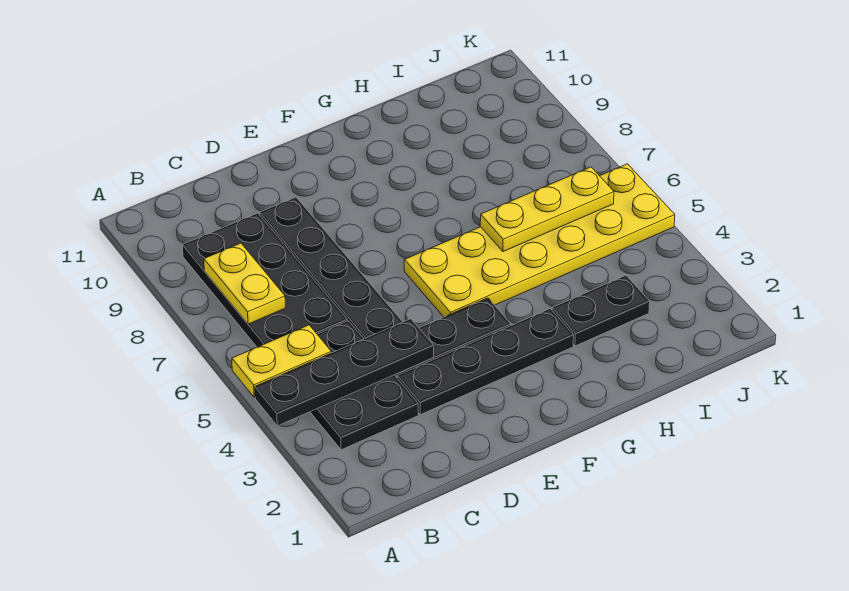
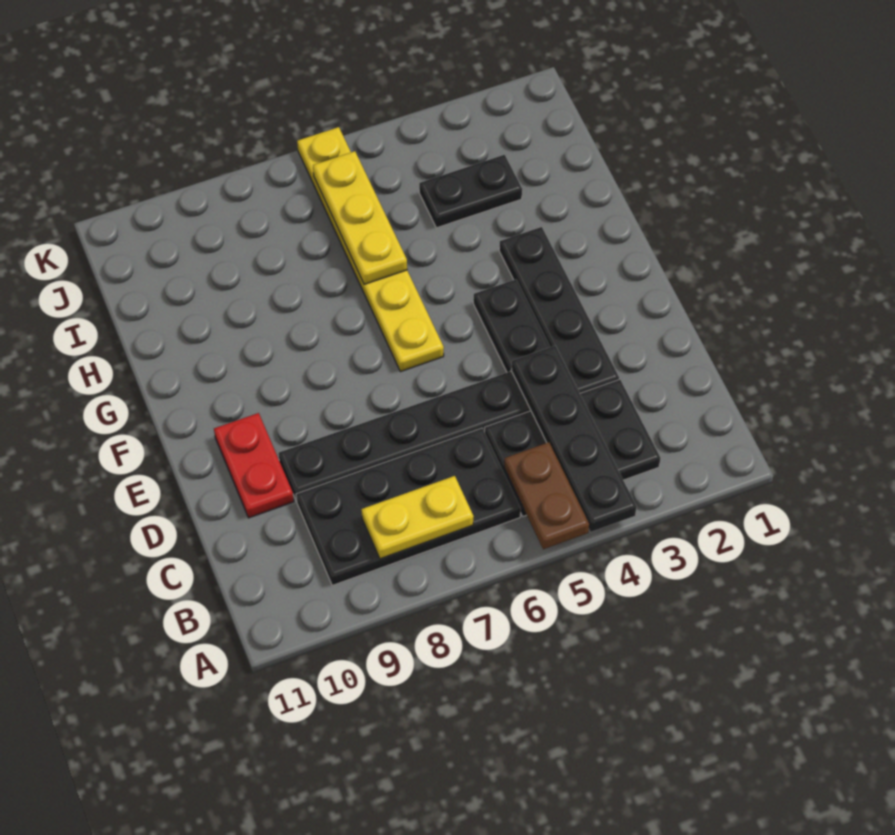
yellow 1x2 plate [232,325,331,397] -> brown 1x2 plate [504,442,589,549]
none -> red 1x2 plate [214,413,294,518]
yellow 2x6 plate [404,164,675,317] -> yellow 1x6 plate [297,127,444,372]
black 1x2 plate [552,275,650,346] -> black 1x2 plate turned to [419,155,522,228]

